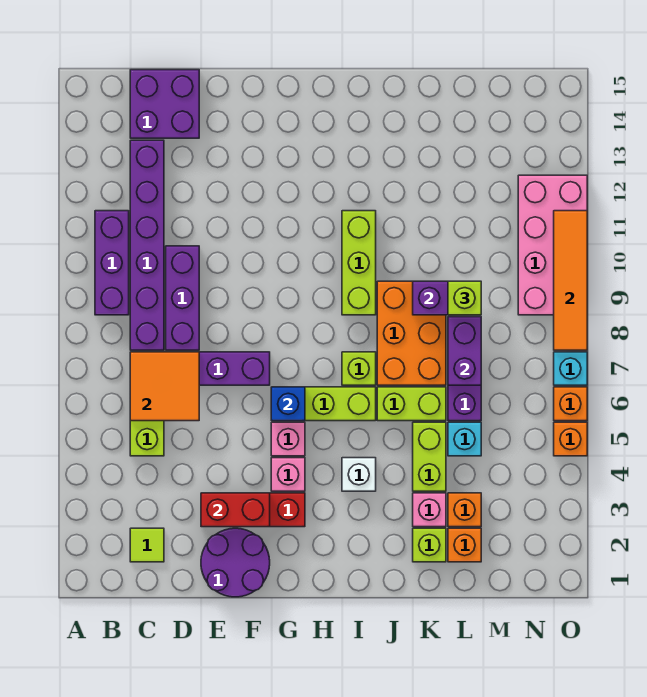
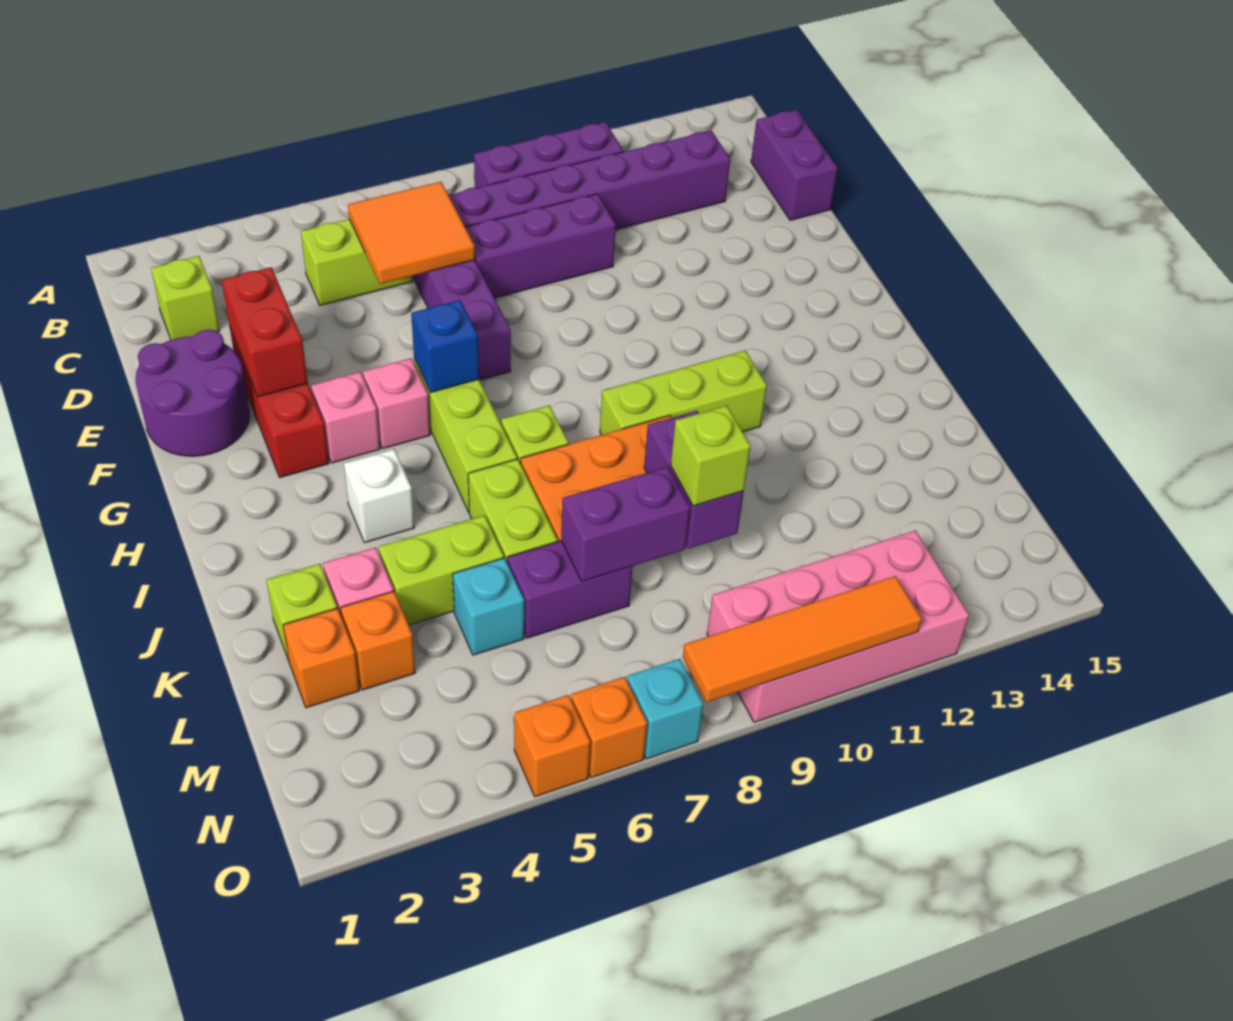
lime 1x1 tile [130,528,164,562] -> lime 1x1 brick [151,256,220,340]
purple 2x2 brick [130,70,199,138] -> purple 1x2 brick [751,110,837,220]

